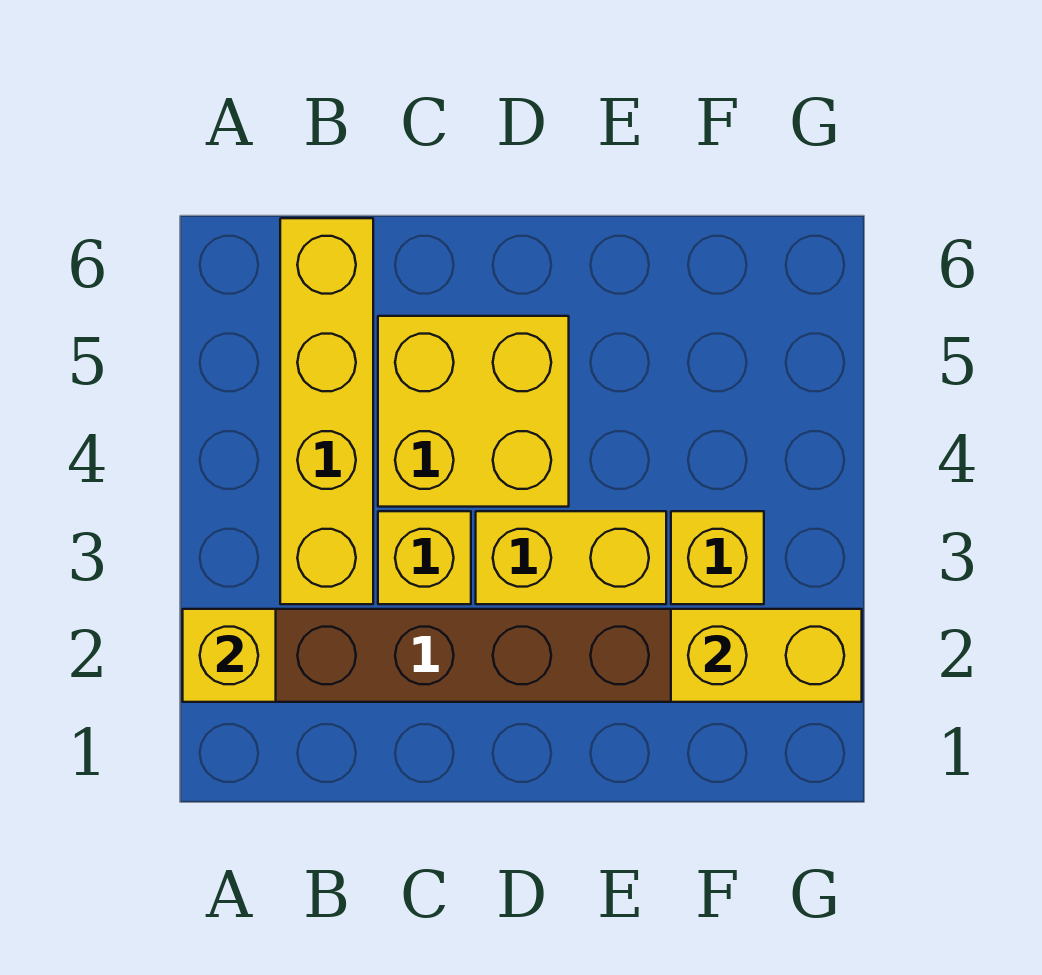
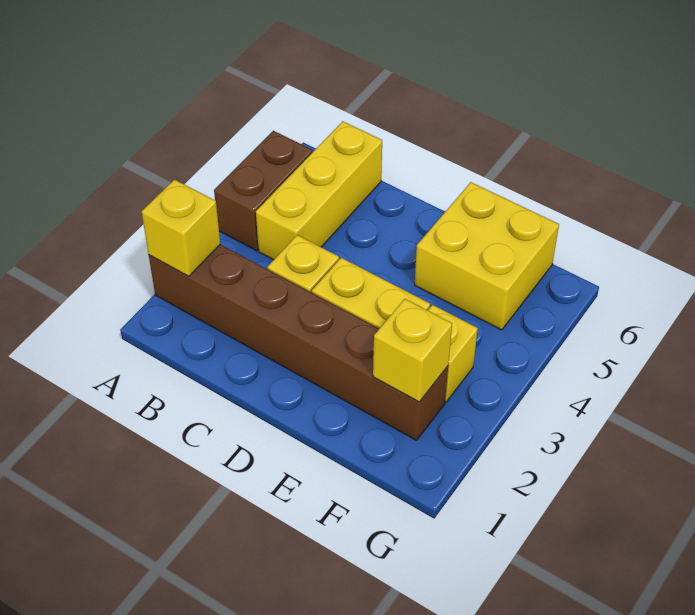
none -> brown 1x2 brick [214,131,312,251]
yellow 1x4 brick [280,218,373,604] -> yellow 1x3 brick [256,122,382,260]
yellow 2x2 brick [378,316,569,507] -> yellow 2x2 brick moved to [415,182,559,330]
yellow 1x2 brick [671,609,862,702] -> yellow 1x1 brick [373,299,452,402]

